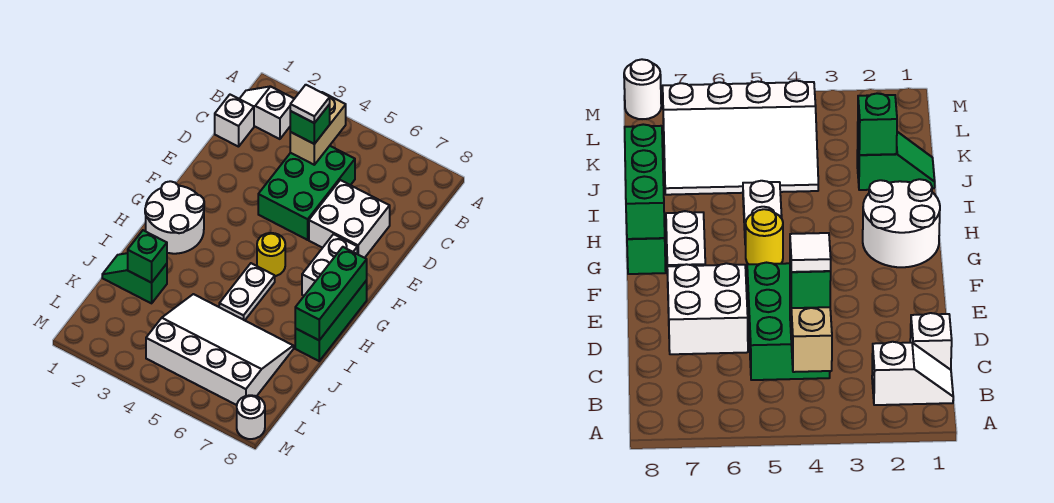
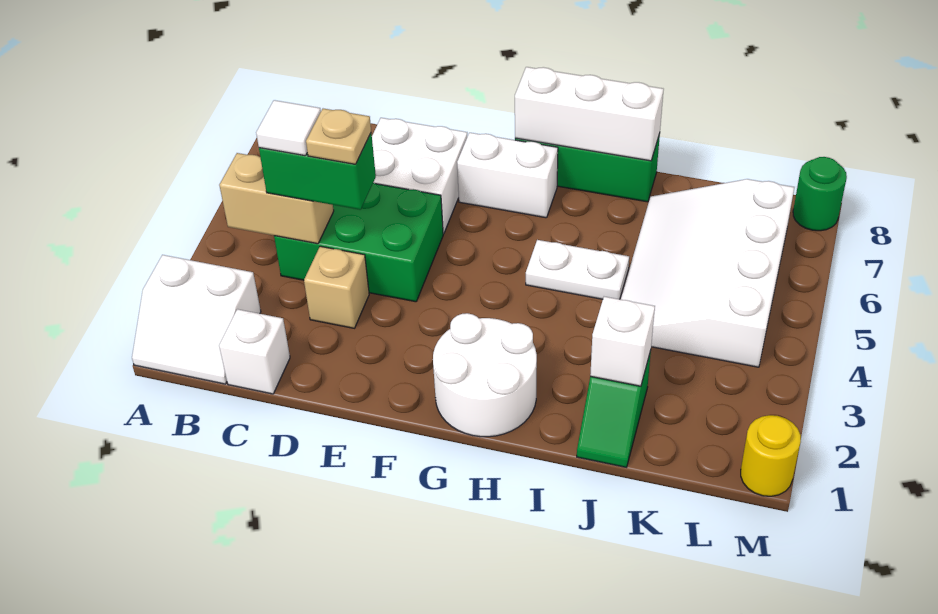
white 1x2 slope [240,87,294,139] -> white 2x2 slope [132,255,261,384]
green 1x1 brick [290,104,330,144] -> green 1x2 brick [259,133,376,210]
none -> tan 1x1 brick [304,246,369,328]
none -> tan 1x1 plate [306,109,371,164]
yellow 1x1 round brick [257,233,285,276] -> yellow 1x1 round brick moved to [741,415,801,496]
green 1x3 brick [295,247,367,340] -> white 1x3 brick [515,67,664,161]
green 1x1 brick [128,230,167,283] -> white 1x1 brick [590,297,655,386]
white 1x1 round brick [237,395,265,439] -> green 1x1 round brick [793,157,847,231]

